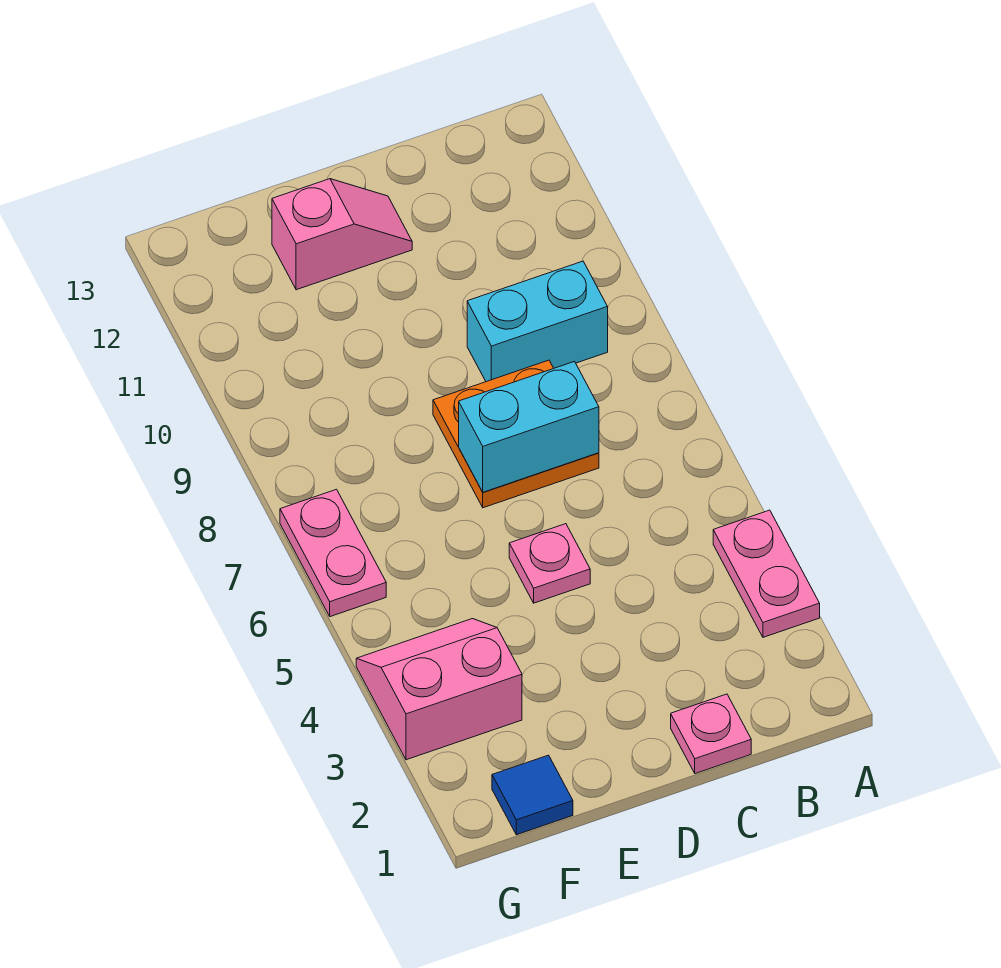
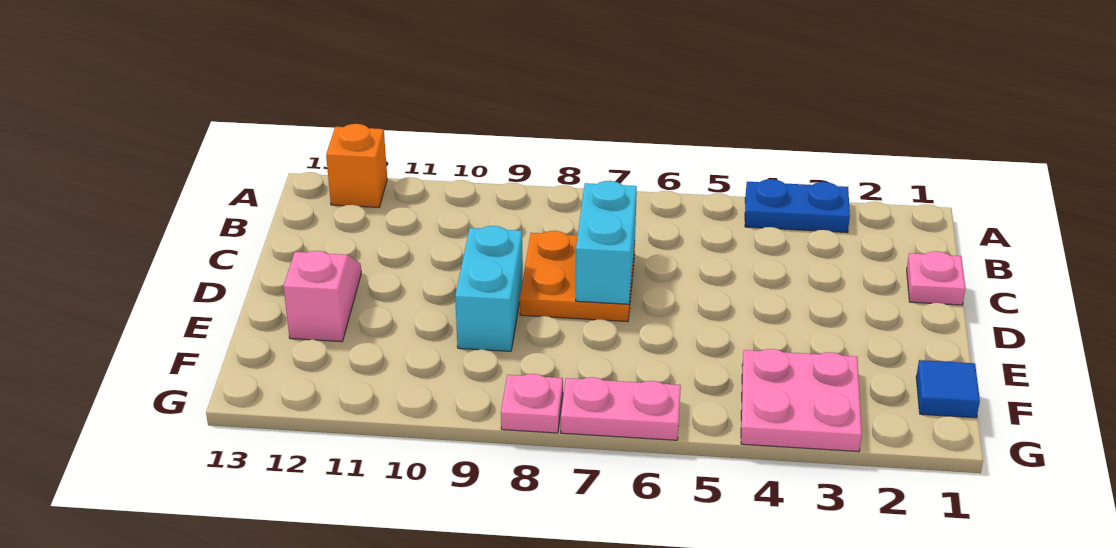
pink 1x2 plate [713,510,820,637] -> blue 1x2 plate [745,179,850,233]
none -> orange 1x1 brick [326,124,387,208]
cyan 1x2 brick [467,261,608,382] -> cyan 1x2 brick moved to [455,226,523,351]
pink 1x1 plate [509,524,590,603] -> pink 1x1 plate moved to [501,374,563,433]
pink 2x2 slope [356,619,522,760] -> pink 2x2 plate [741,349,862,452]

